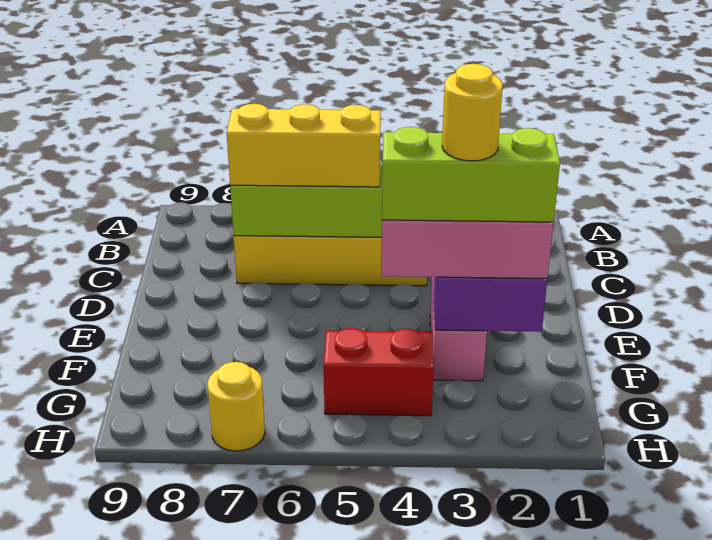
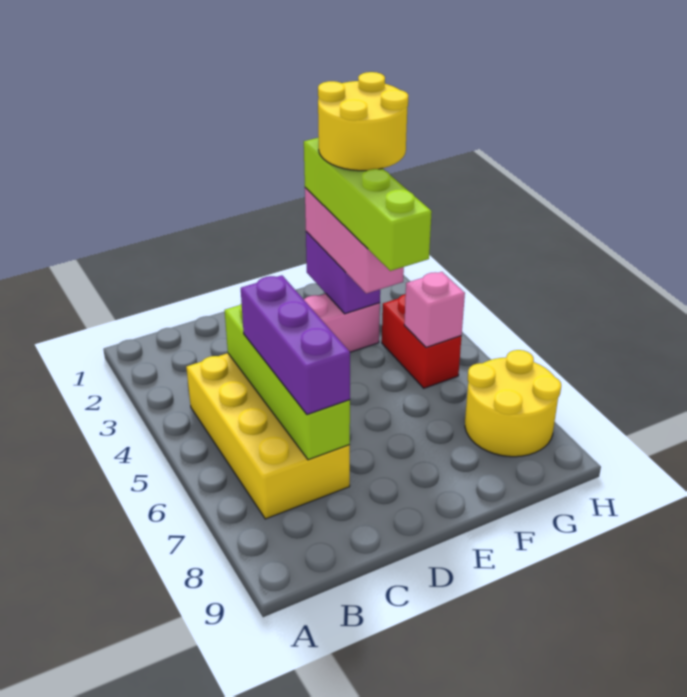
yellow 1x3 brick [227,104,381,187] -> purple 1x3 brick [241,275,350,415]
lime 1x3 brick [382,127,560,222] -> lime 1x4 brick [304,138,432,271]
yellow 1x1 round brick [442,64,503,161] -> yellow 2x2 round brick [318,72,408,171]
none -> pink 1x1 brick [404,272,465,347]
yellow 1x1 round brick [208,362,265,451] -> yellow 2x2 round brick [465,350,561,457]

